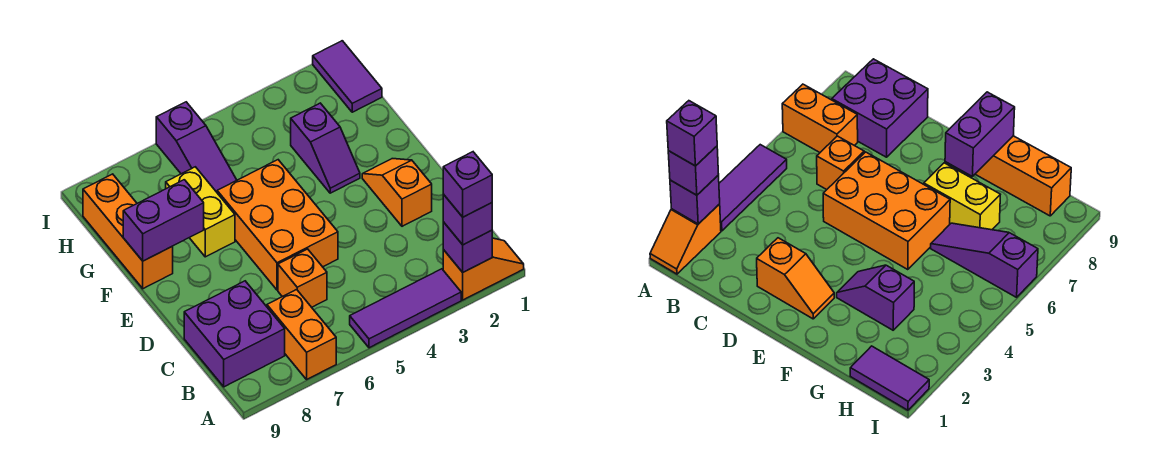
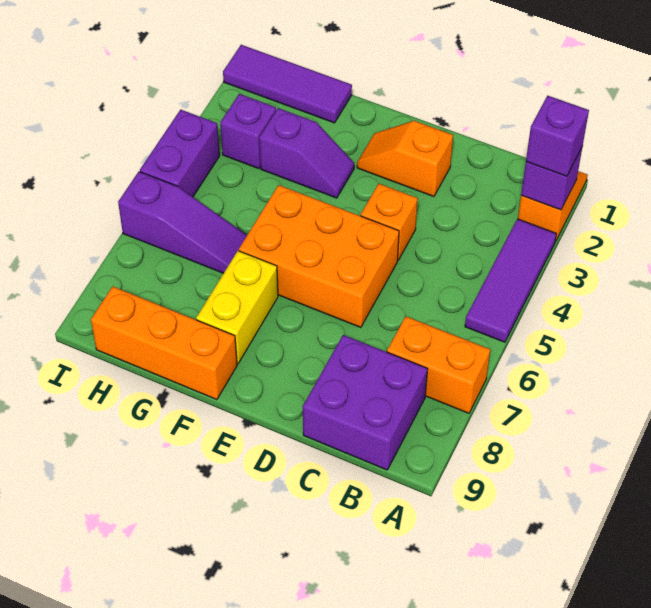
purple 1x1 brick [443,152,492,217] -> purple 1x1 brick moved to [220,94,276,169]
orange 1x1 brick [278,249,327,307] -> orange 1x1 brick moved to [361,184,418,260]
yellow 1x2 brick [166,167,235,257] -> yellow 1x2 brick turned to [196,251,278,364]
purple 1x2 brick [123,180,204,261] -> purple 1x2 brick moved to [140,110,220,197]
purple 1x2 tile [313,41,382,112] -> purple 1x3 tile [223,45,352,123]

